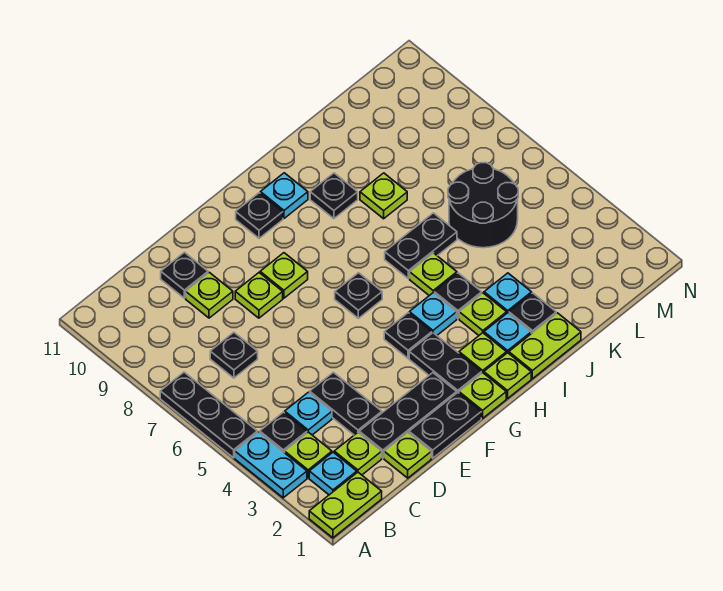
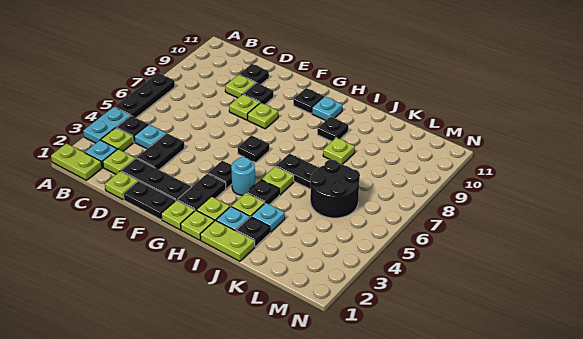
black 1x1 plate [210,332,258,378] -> black 1x1 plate moved to [243,83,274,104]
cyan 1x1 plate [409,293,457,335] -> cyan 1x1 round brick [231,157,255,195]

